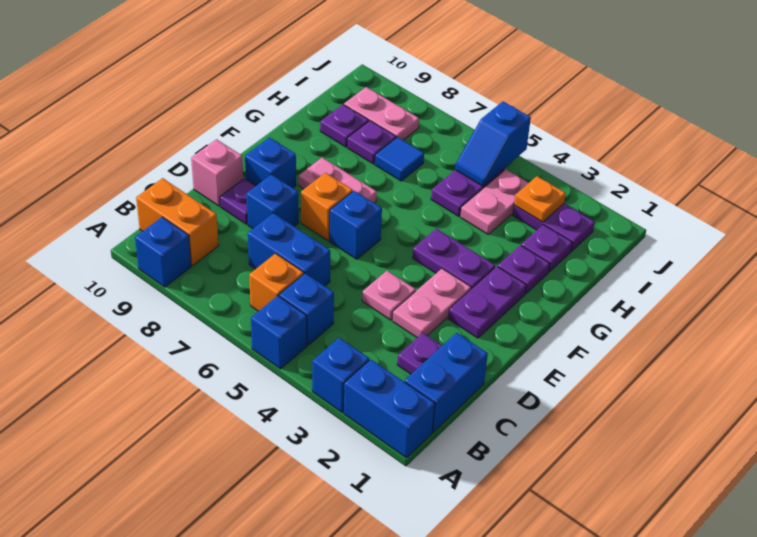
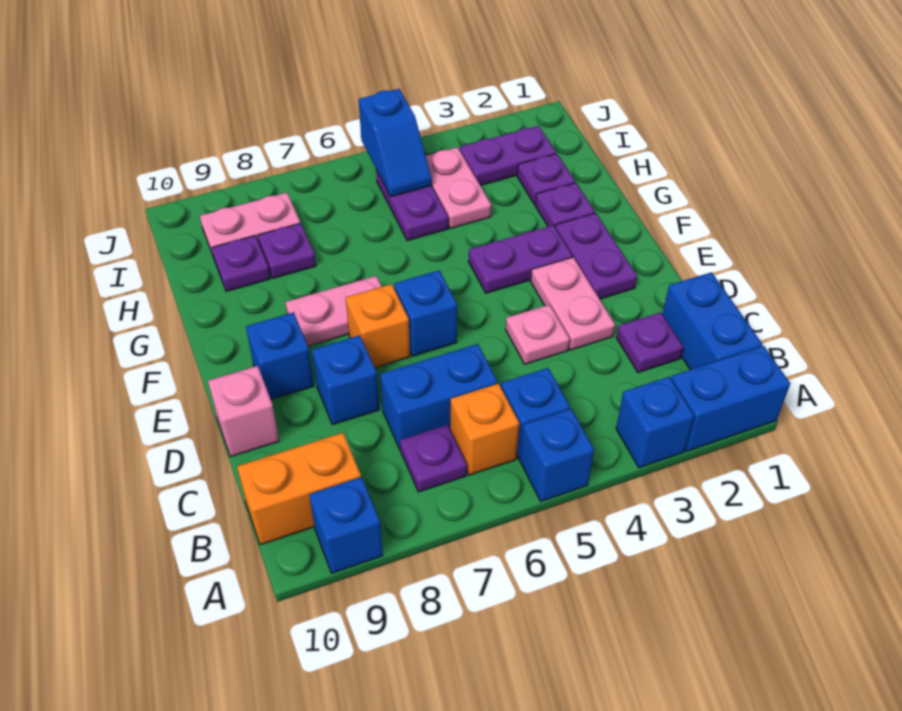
purple 1x1 plate [220,178,256,224] -> purple 1x1 plate moved to [400,425,467,492]
blue 1x1 tile [375,137,424,181] -> none
orange 1x1 plate [514,176,566,222] -> none

